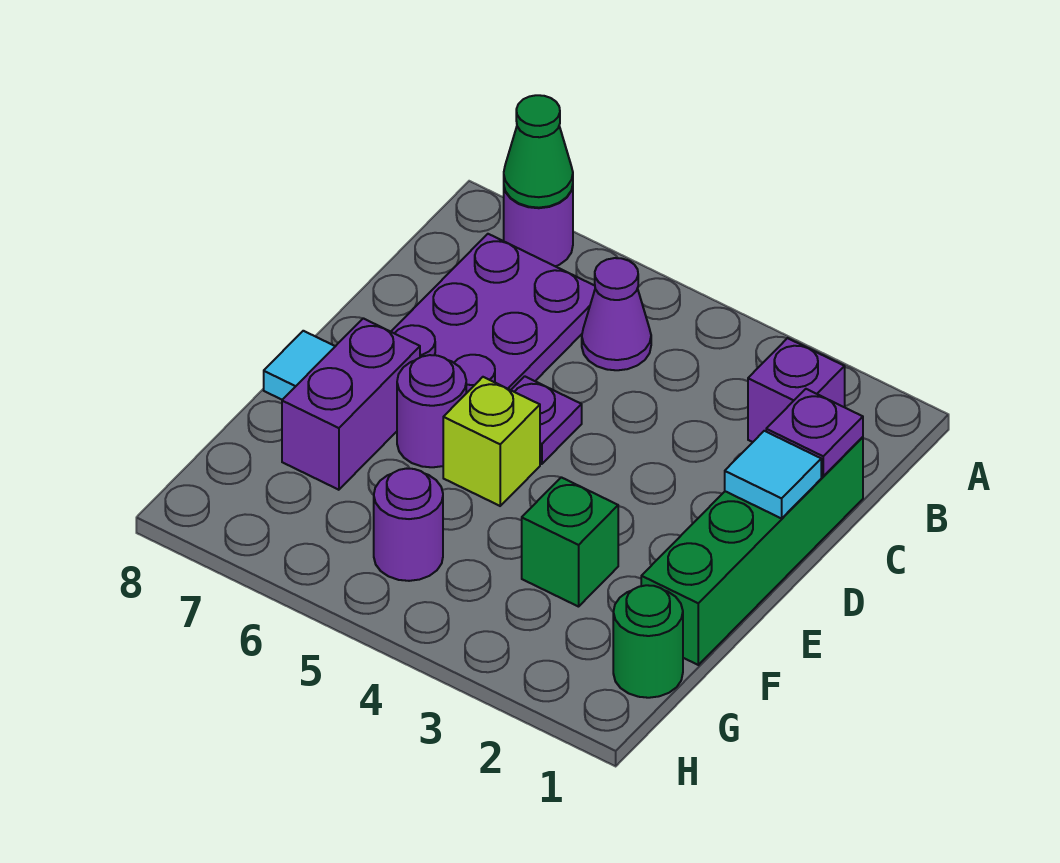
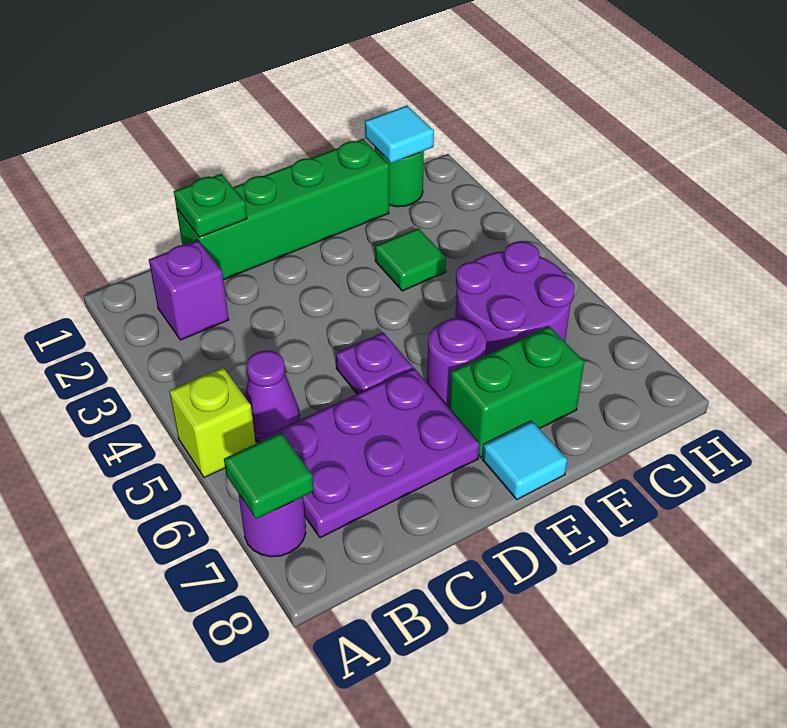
green 1x1 cone [504,95,573,208] -> green 1x1 tile [224,433,314,519]
purple 1x1 plate [766,389,863,476] -> green 1x1 plate [174,174,247,237]
cyan 1x1 tile [725,431,821,518] -> cyan 1x1 tile moved to [365,106,434,163]
lime 1x1 brick [443,377,540,506] -> lime 1x1 brick moved to [169,367,256,477]
purple 1x2 brick [282,318,420,490] -> green 1x2 brick [449,326,584,458]
green 1x1 brick [522,477,618,607] -> green 1x1 tile [375,228,446,291]
purple 1x1 round brick [374,469,443,581] -> purple 2x2 round brick [455,241,575,355]

